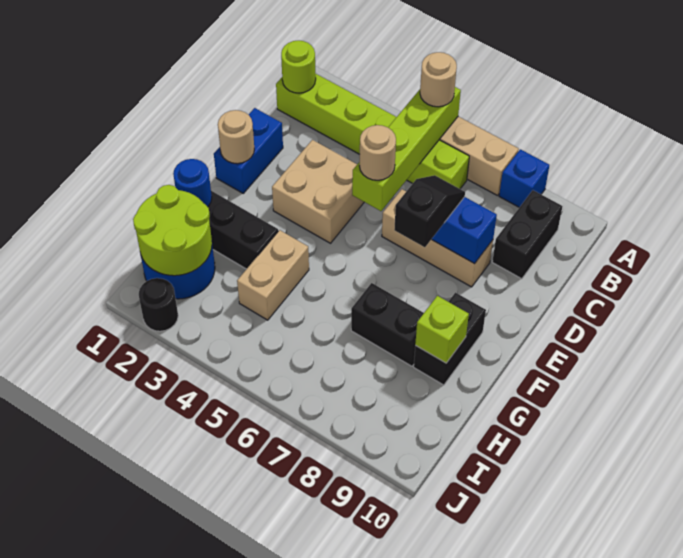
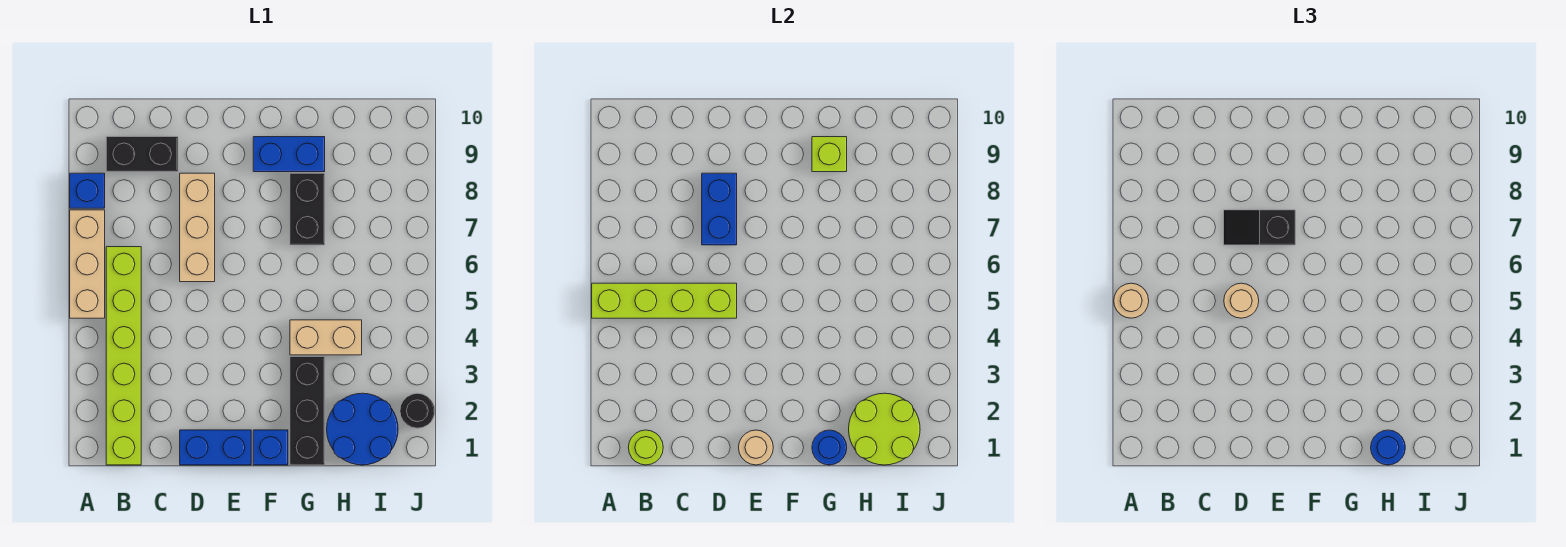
tan 2x2 brick [272,140,364,243] -> none
none -> blue 1x1 brick [253,430,288,465]
black 1x2 brick [414,293,486,385] -> blue 1x2 brick [253,137,325,172]
none -> blue 1x1 round brick [1371,430,1405,465]

